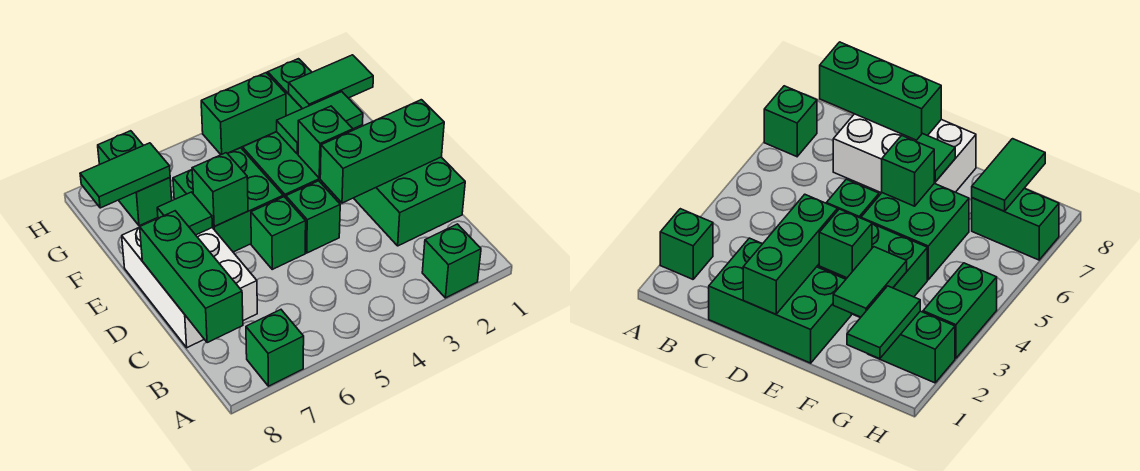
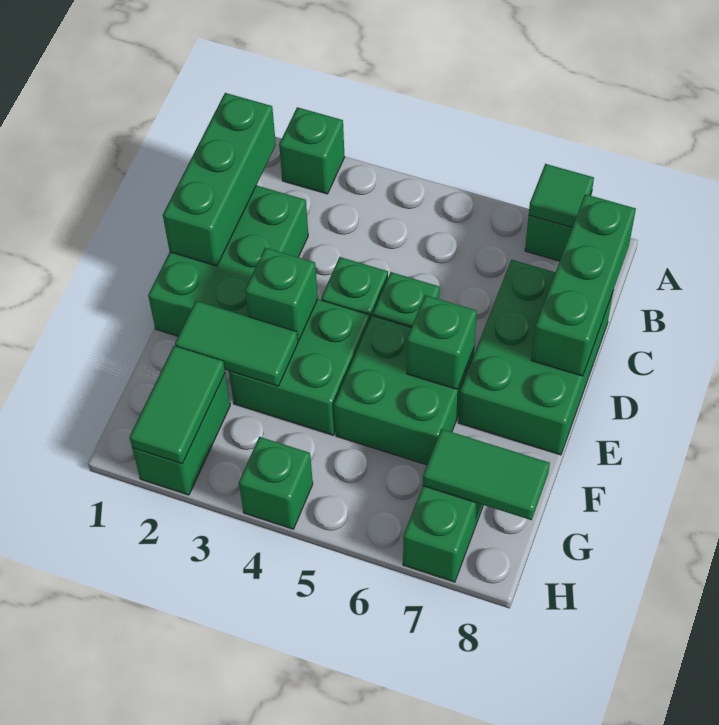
white 2x3 brick [122,227,257,348] -> green 2x3 brick [458,260,613,455]
green 1x3 brick [320,100,444,203] -> green 1x3 brick turned to [163,93,276,266]
green 1x1 tile [157,192,212,235] -> green 1x1 tile moved to [529,164,594,227]
green 1x2 tile [289,55,373,109] -> green 1x2 tile turned to [129,346,225,464]
green 1x2 brick [201,73,286,155] -> green 1x1 brick [239,437,313,529]

